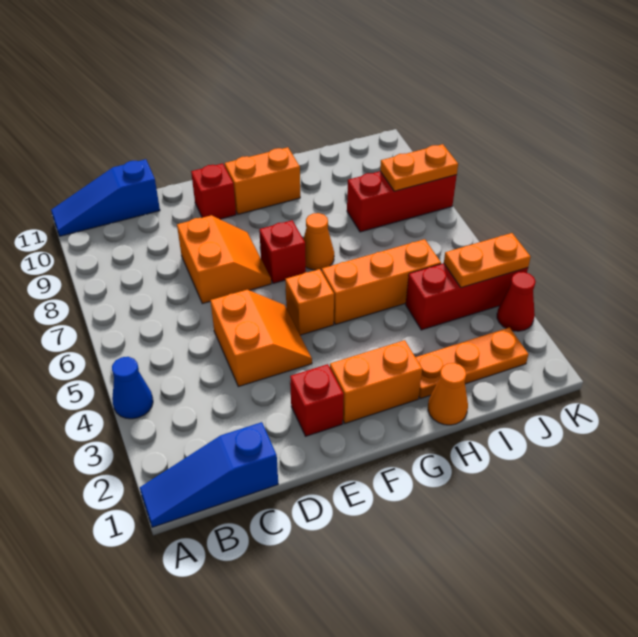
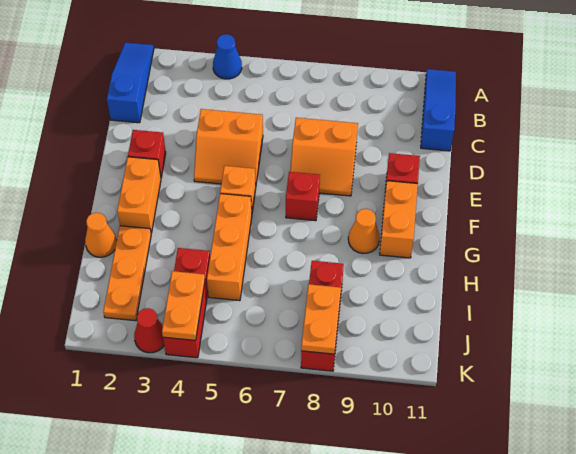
orange 1x1 cone [303,213,334,270] -> orange 1x1 cone moved to [348,209,380,254]

